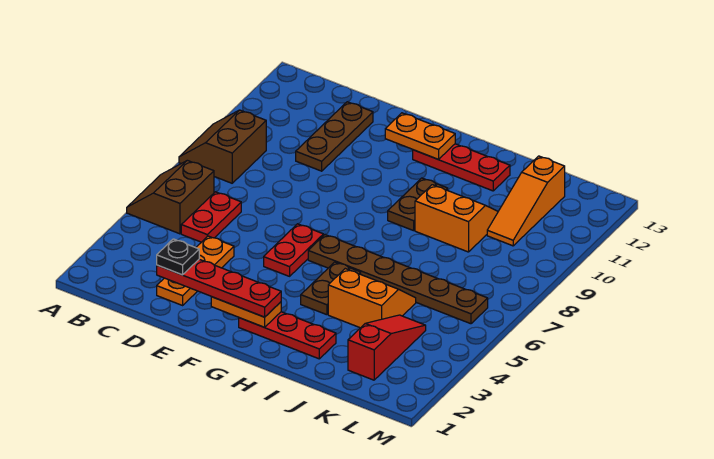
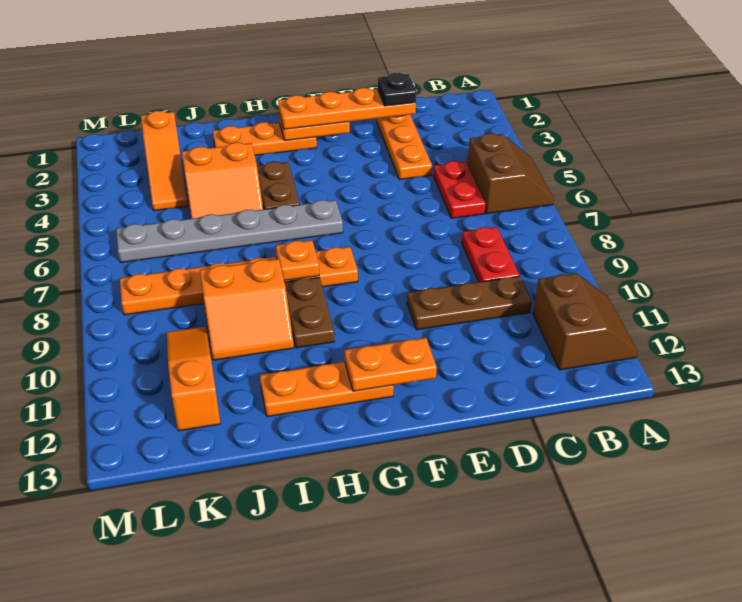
brown 2x2 slope [179,110,266,183] -> brown 2x2 slope moved to [533,273,638,370]
red 1x4 plate [157,259,281,317] -> orange 1x4 plate [278,88,416,129]
brown 1x3 plate [296,102,373,171] -> brown 1x3 plate turned to [407,276,532,330]
red 1x2 plate [264,224,323,276] -> red 1x2 plate moved to [462,227,520,282]
red 1x3 plate [239,312,336,359] -> orange 1x3 plate [213,122,317,155]
brown 1x6 plate [308,235,488,324] -> grey 1x6 plate [116,200,343,263]
none -> orange 1x6 plate [120,247,358,315]
red 1x3 plate [413,144,510,191] -> orange 1x3 plate [260,362,394,417]
none -> orange 1x1 plate [276,240,319,281]
red 1x3 slope [348,315,426,380] -> orange 1x3 slope [141,111,188,211]

